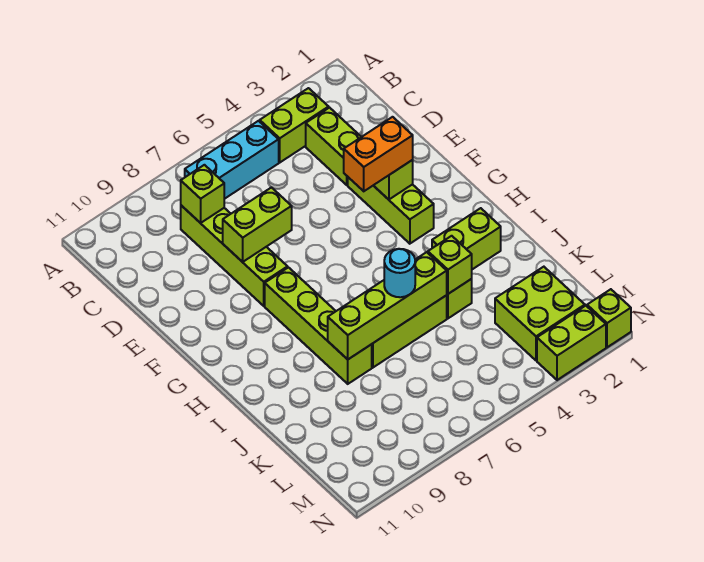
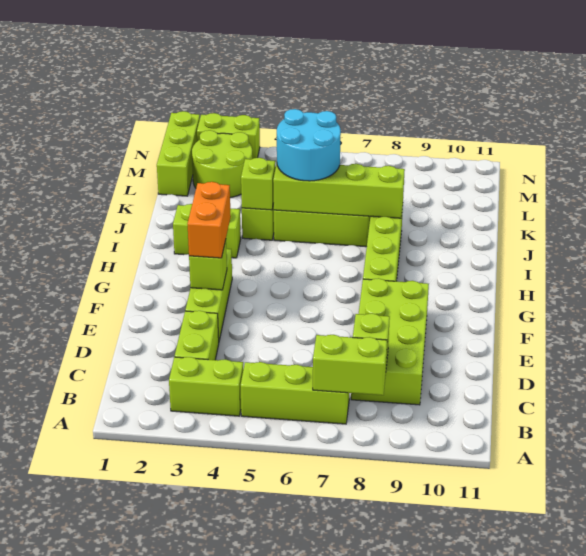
cyan 1x3 brick [185,121,279,199] -> lime 1x3 brick [241,362,349,424]
lime 1x4 brick [181,205,288,306] -> lime 2x4 brick [351,278,429,405]
lime 1x2 brick [223,187,292,262] -> lime 1x2 brick moved to [313,335,387,395]
orange 1x2 brick [344,117,413,191] -> orange 1x2 brick turned to [187,182,231,258]
cyan 1x1 round brick [384,249,415,297] -> cyan 2x2 round brick [277,109,341,181]
lime 2x2 brick [495,267,585,361] -> lime 2x2 round brick [192,130,252,198]
lime 1x1 brick [587,289,631,347] -> lime 1x3 brick [157,111,200,196]

